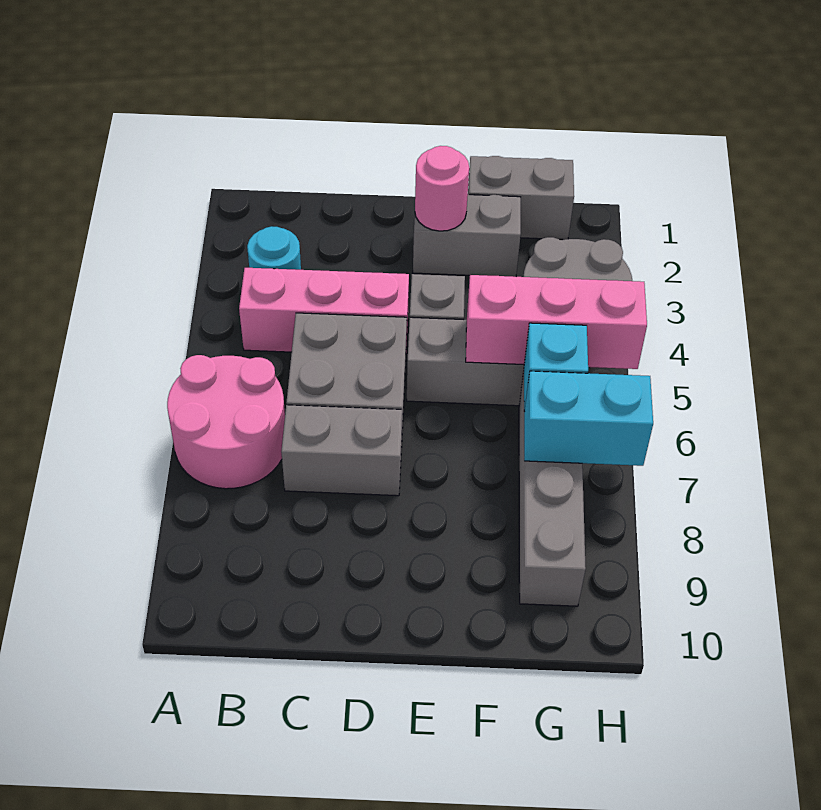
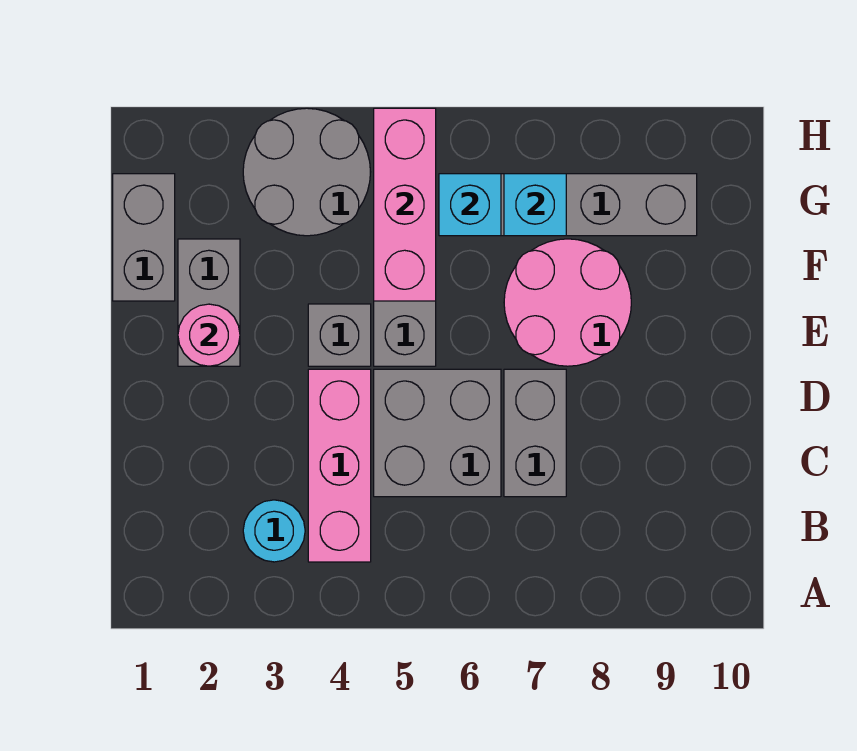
pink 2x2 round brick [167,355,285,489] -> pink 2x2 round brick moved to [504,239,631,366]
cyan 1x2 brick [524,371,653,466] -> cyan 1x1 brick [504,174,566,236]

